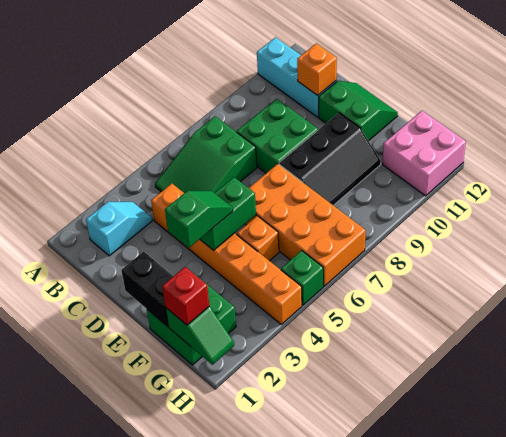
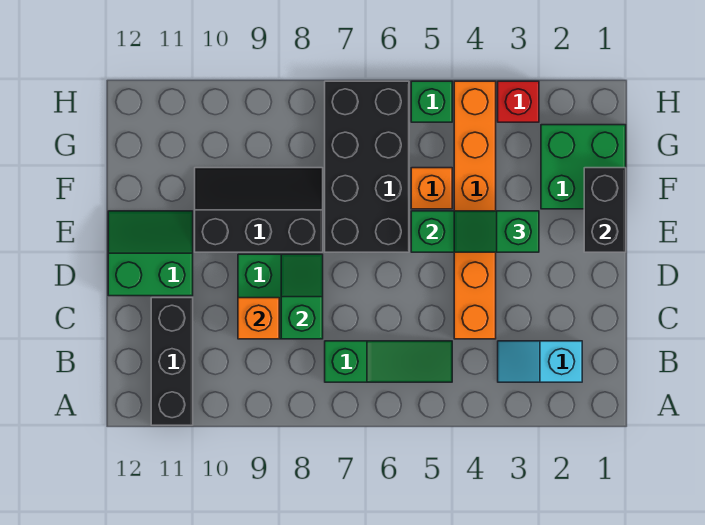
cyan 1x3 brick [257,37,336,117] -> black 1x3 brick [151,298,193,425]
green 2x3 slope [155,116,257,193] -> green 1x3 slope [325,341,452,382]
orange 1x1 brick [297,43,337,95] -> orange 1x1 brick moved to [238,298,279,339]
green 2x2 slope [319,81,398,141] -> green 2x2 slope turned to [108,211,193,296]
orange 2x4 brick [245,164,366,286] -> black 2x4 brick [325,81,409,252]
green 1x2 slope [166,306,234,365] -> green 1x2 slope moved to [281,254,323,339]
red 1x1 brick [162,267,209,325] -> red 1x1 brick moved to [498,81,539,122]
pink 2x2 brick [383,111,466,196] -> none

